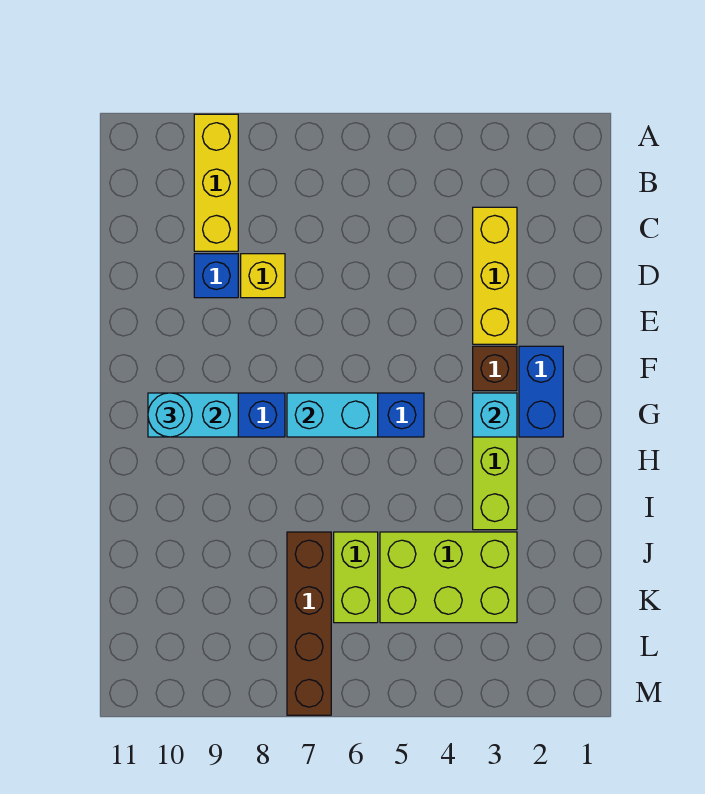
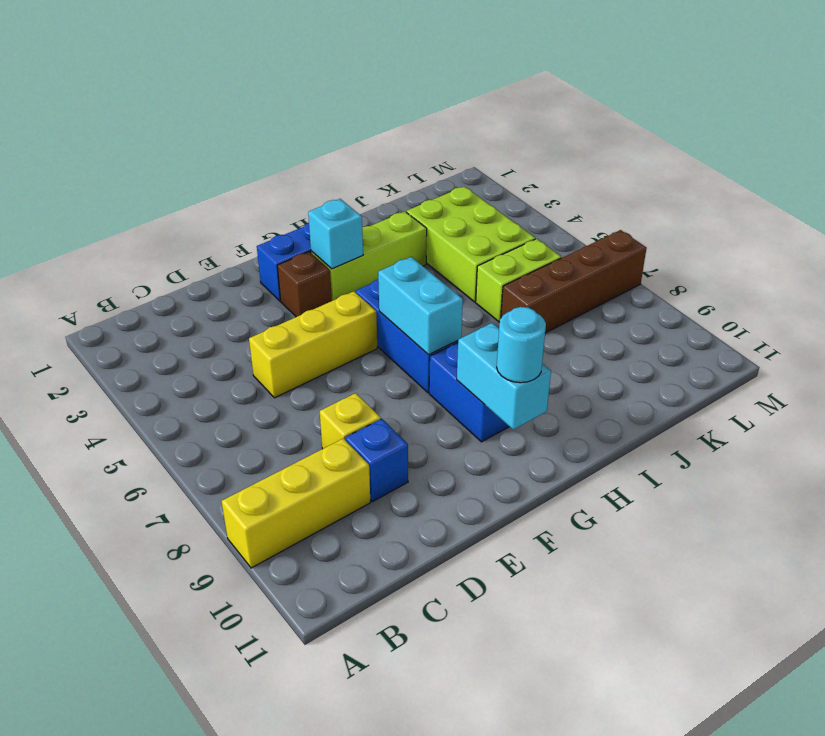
yellow 1x3 brick [473,207,517,344] -> yellow 1x3 brick moved to [249,291,377,398]

